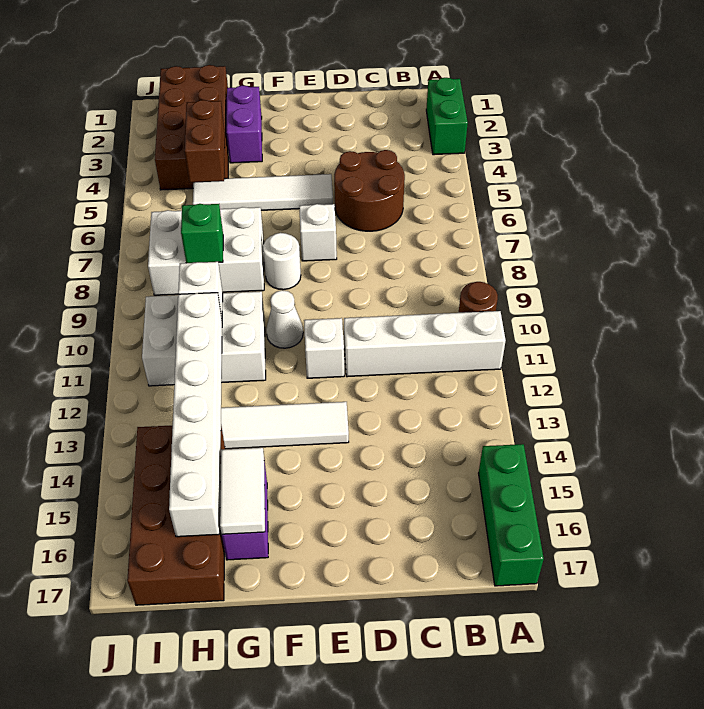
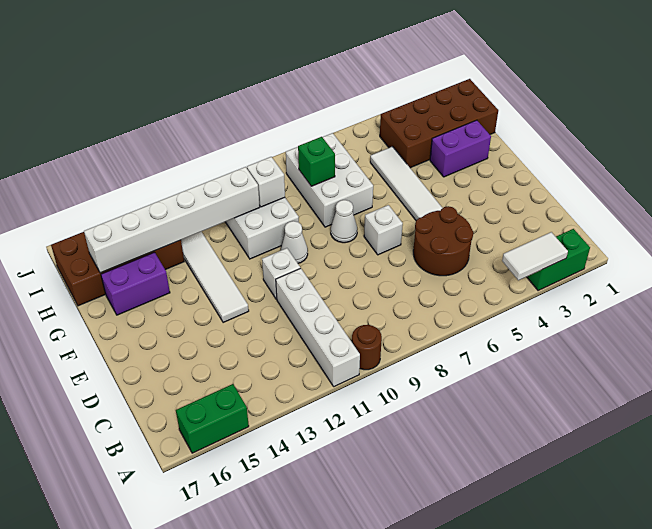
green 1x3 brick [479,444,544,586] -> green 1x2 brick [176,384,249,453]
white 1x1 round brick [263,233,301,290] -> white 1x1 cone [331,200,357,243]
white 1x2 tile [220,448,265,534] -> white 1x2 tile moved to [502,232,568,280]
brown 1x2 brick [185,100,225,183] -> none

